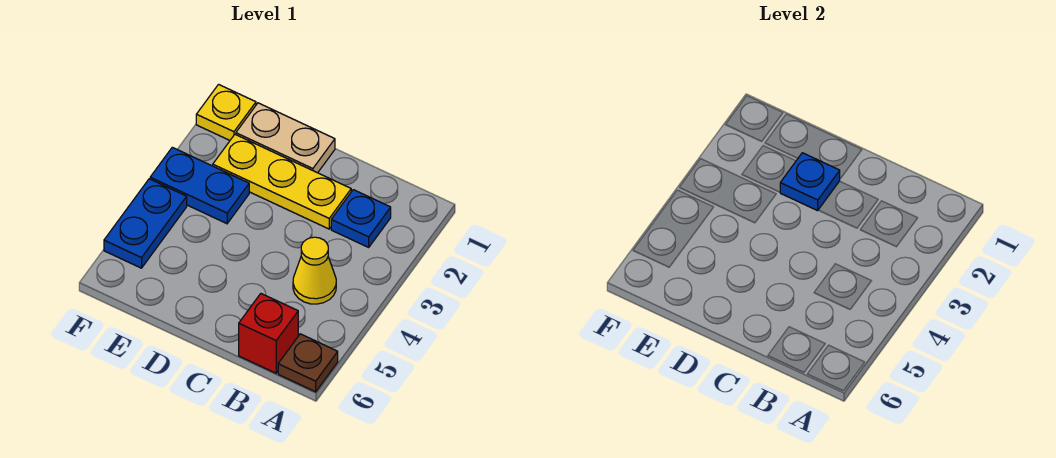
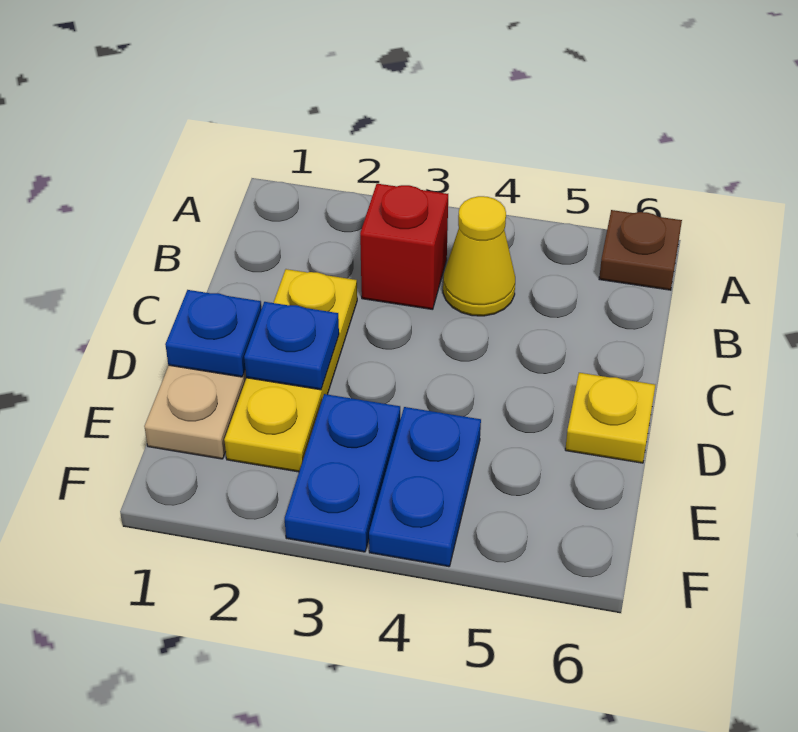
blue 1x1 plate [331,190,391,247] -> blue 1x1 plate moved to [165,290,261,377]
red 1x1 brick [239,294,298,373] -> red 1x1 brick moved to [360,184,448,310]
yellow 1x1 plate [196,84,256,140] -> yellow 1x1 plate moved to [565,373,655,463]
blue 1x2 plate [104,179,187,268] -> blue 1x2 plate turned to [369,407,481,567]

